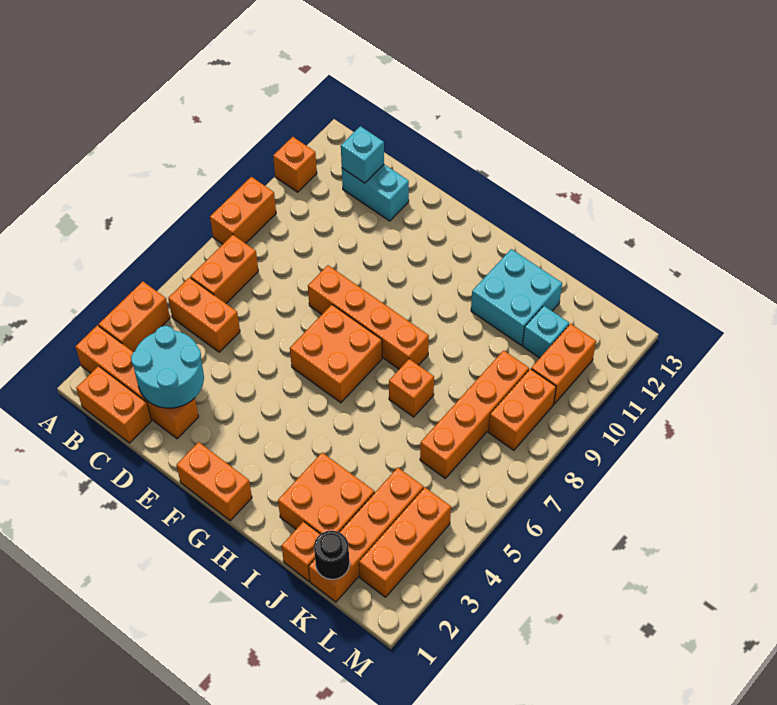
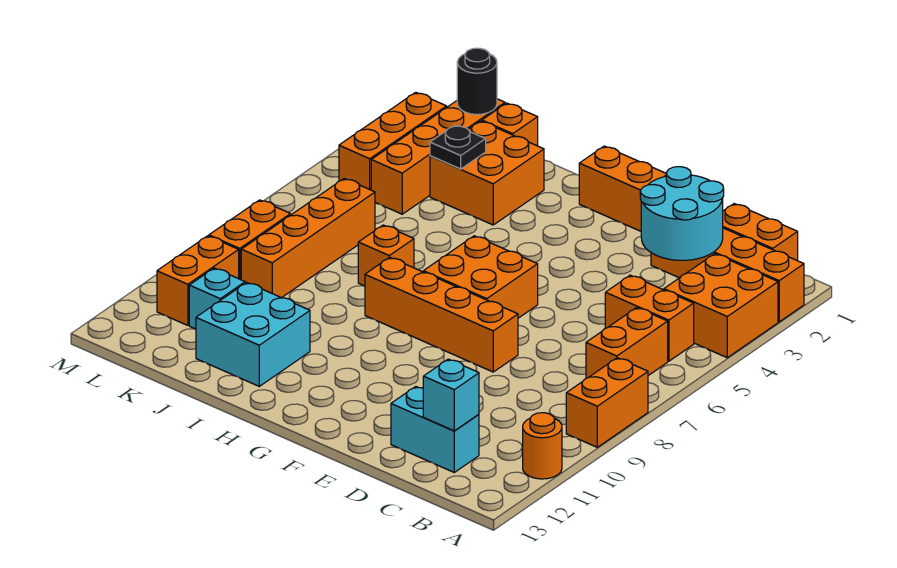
orange 1x2 brick [99,282,170,352] -> orange 2x2 brick [664,254,778,358]
orange 1x1 brick [273,137,317,192] -> orange 1x1 round brick [523,413,562,479]
none -> black 1x1 plate [430,125,486,169]

